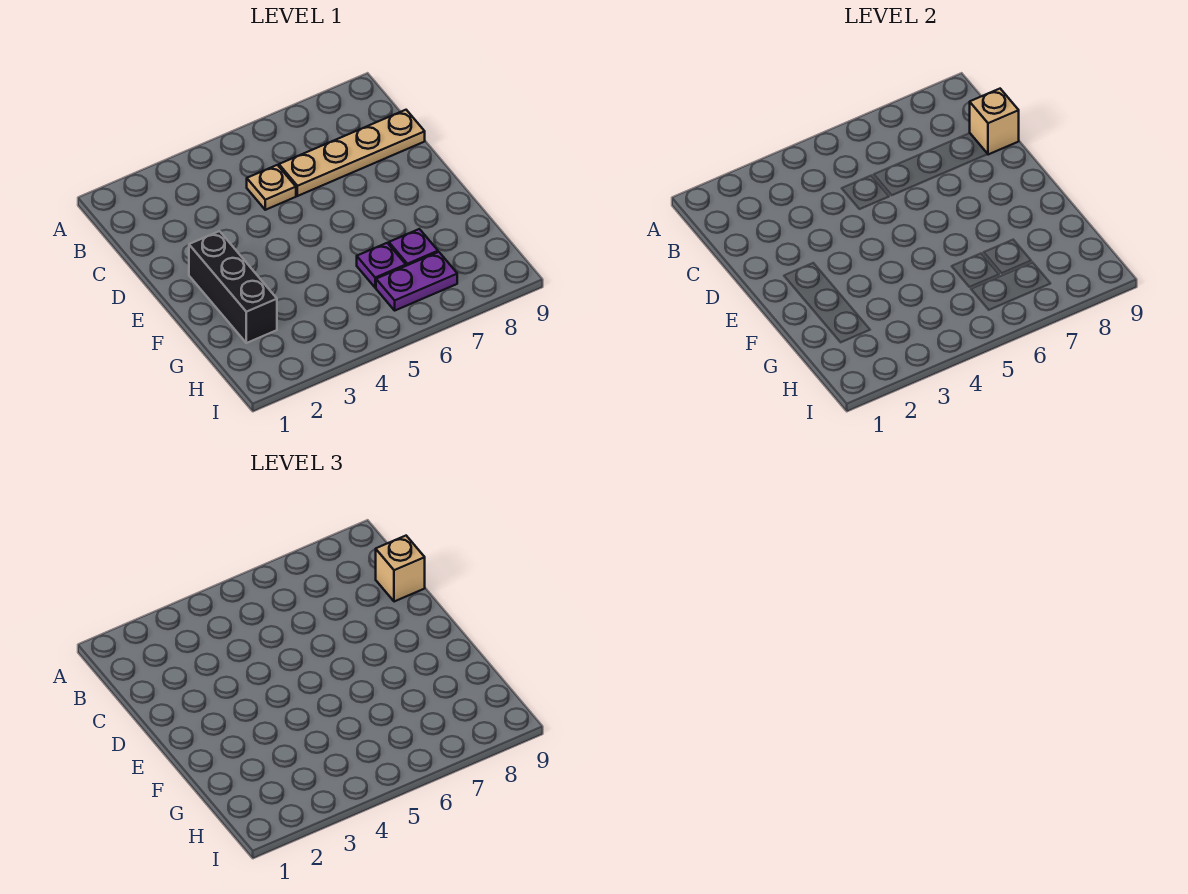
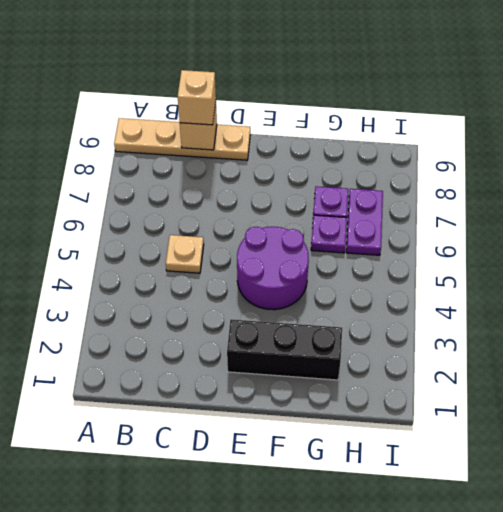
tan 1x4 plate [279,110,425,196] -> tan 1x4 plate turned to [114,118,250,160]
none -> purple 2x2 round brick [237,227,309,310]

